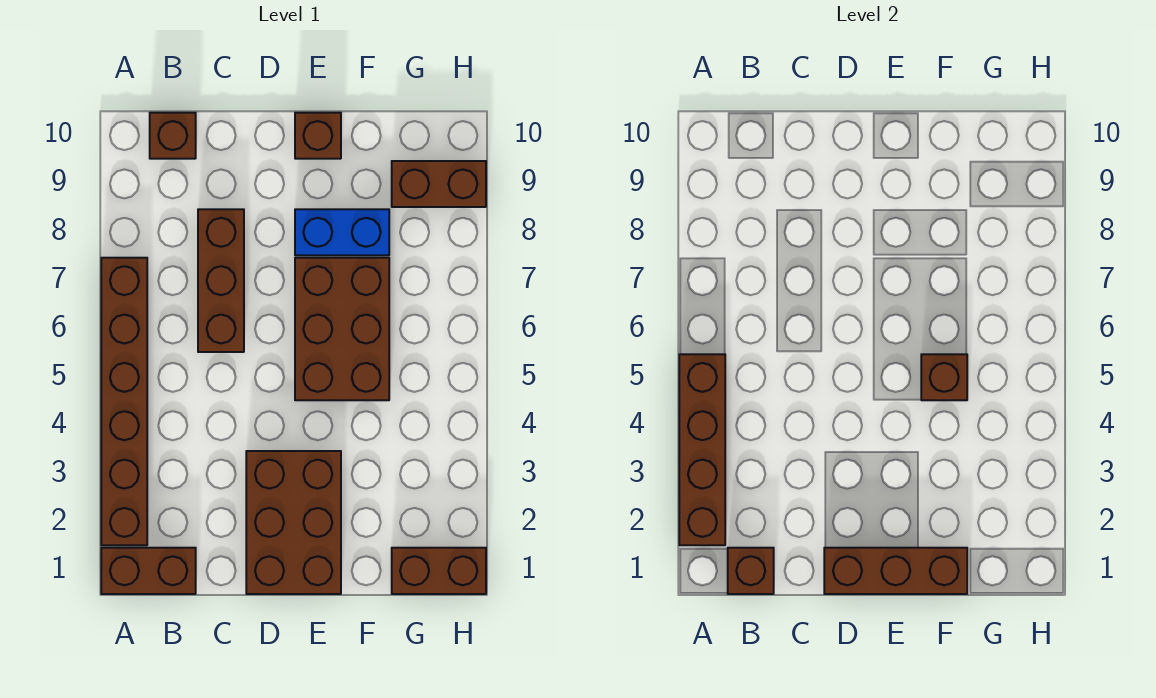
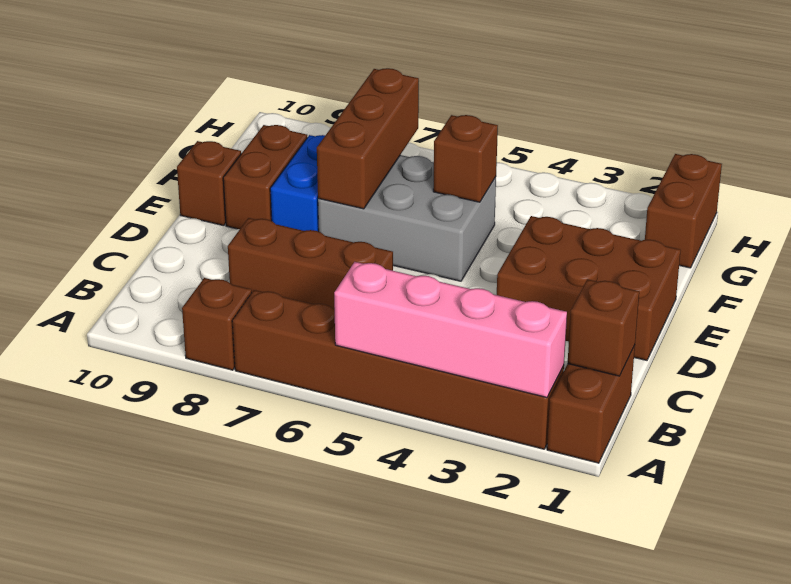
brown 1x4 brick [679,354,725,545] -> pink 1x4 brick [334,262,567,397]
brown 1x1 brick [150,113,196,159] -> brown 1x1 brick moved to [182,278,252,370]
brown 1x3 brick [824,548,967,594] -> brown 1x3 brick moved to [317,68,419,209]
brown 2x3 brick [295,258,389,400] -> grey 2x3 brick [318,155,496,281]
brown 1x2 brick [392,161,486,207] -> brown 1x2 brick moved to [223,125,307,229]

